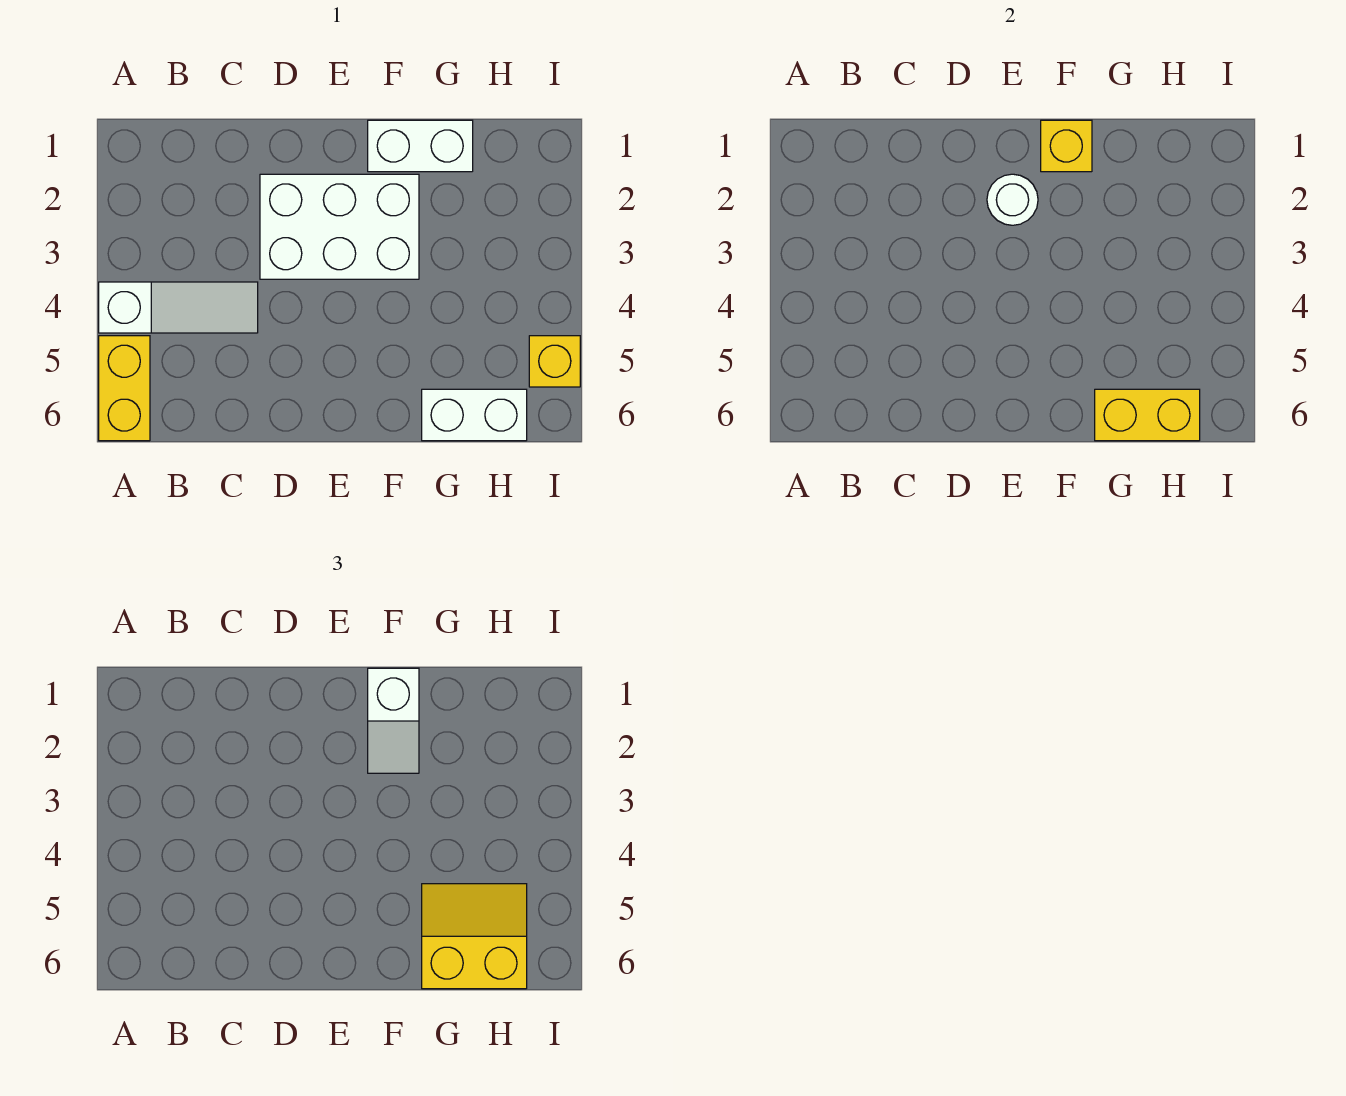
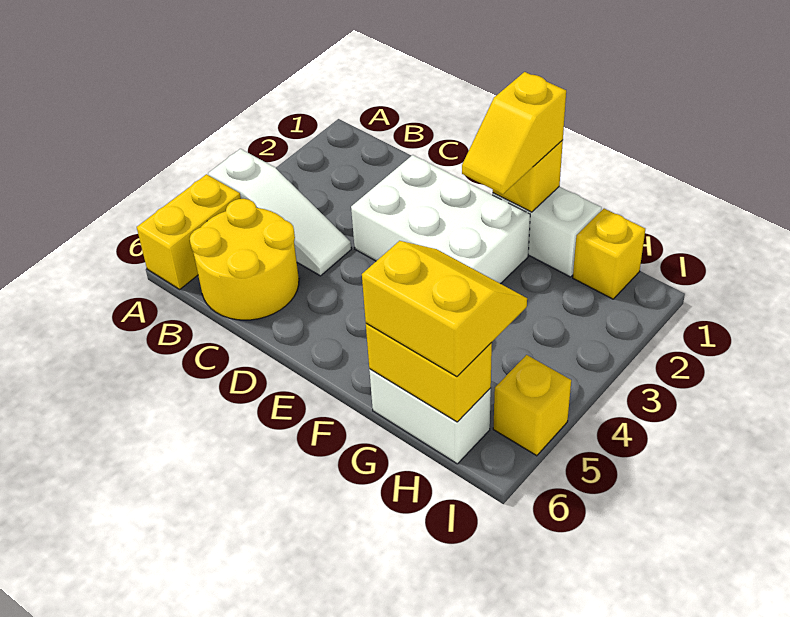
none -> yellow 2x2 round brick [190,199,299,320]
white 1x1 round brick [987,174,1038,225] -> none
white 1x2 slope [368,668,419,773] -> yellow 1x2 slope [462,72,566,194]
none -> yellow 1x1 brick [573,209,645,299]

